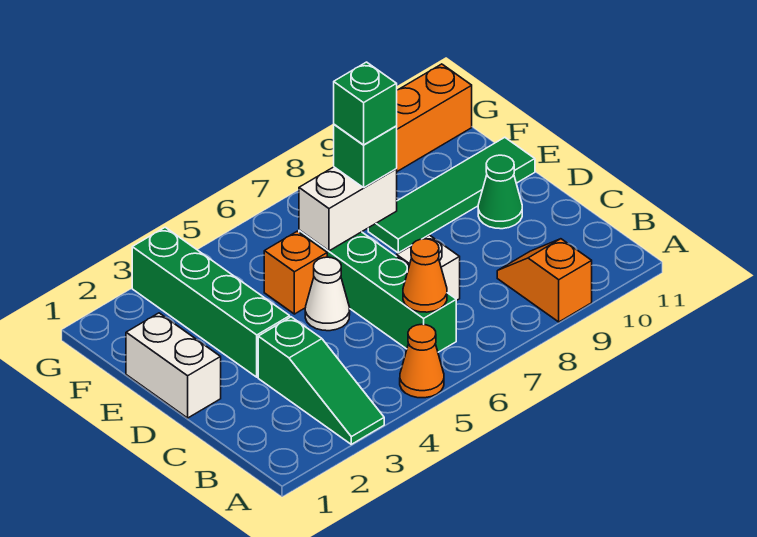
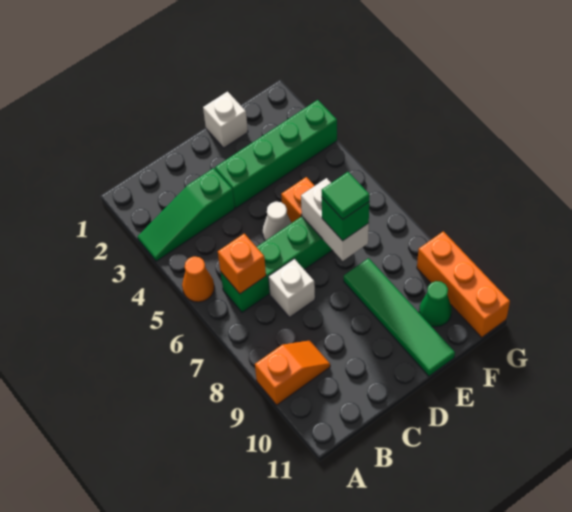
orange 1x1 cone [403,239,447,312] -> orange 1x1 brick [218,234,266,294]
white 1x2 brick [126,313,221,418] -> white 1x1 brick [203,92,248,148]
green 1x1 cone [478,155,522,229] -> green 1x1 cone moved to [419,281,452,327]
green 1x1 brick [334,62,397,145] -> green 1x1 tile [321,172,370,219]

